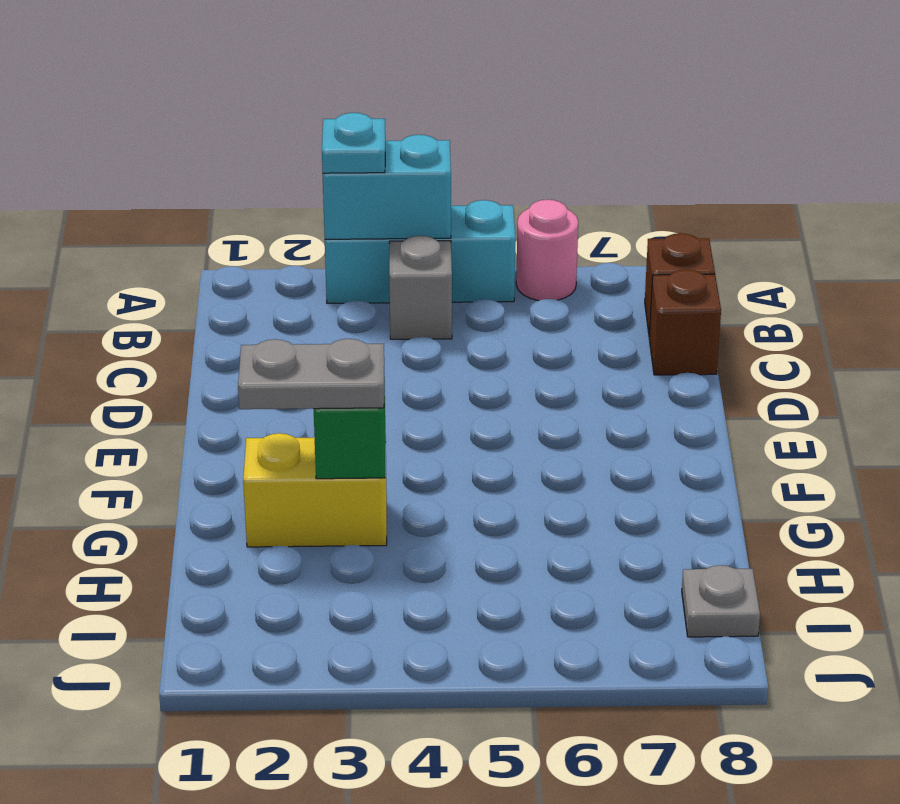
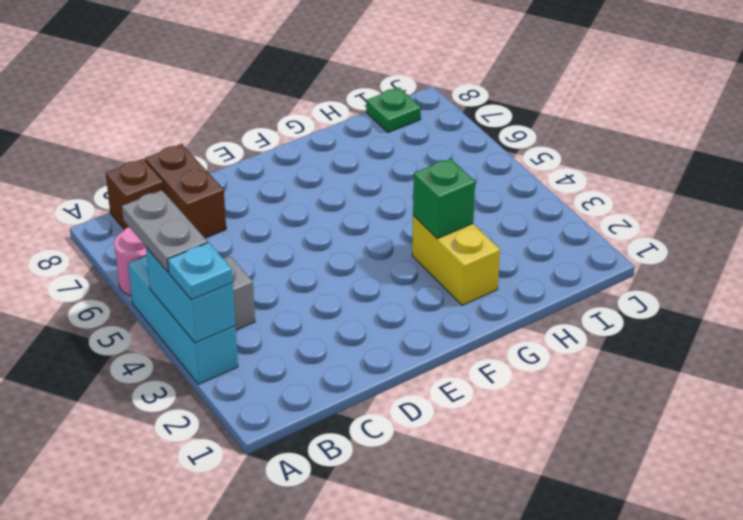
brown 1x1 brick [649,269,721,375] -> brown 1x2 brick [145,144,226,238]
grey 1x2 plate [238,339,384,409] -> grey 1x2 plate moved to [122,190,208,272]
grey 1x1 plate [682,565,760,637] -> green 1x1 plate [366,87,421,133]

